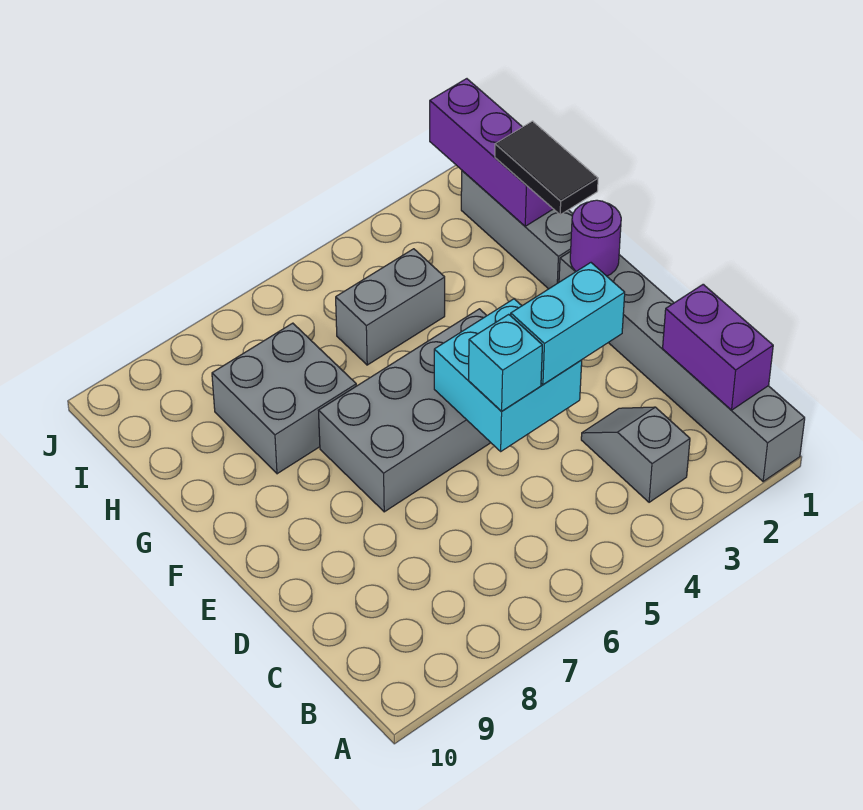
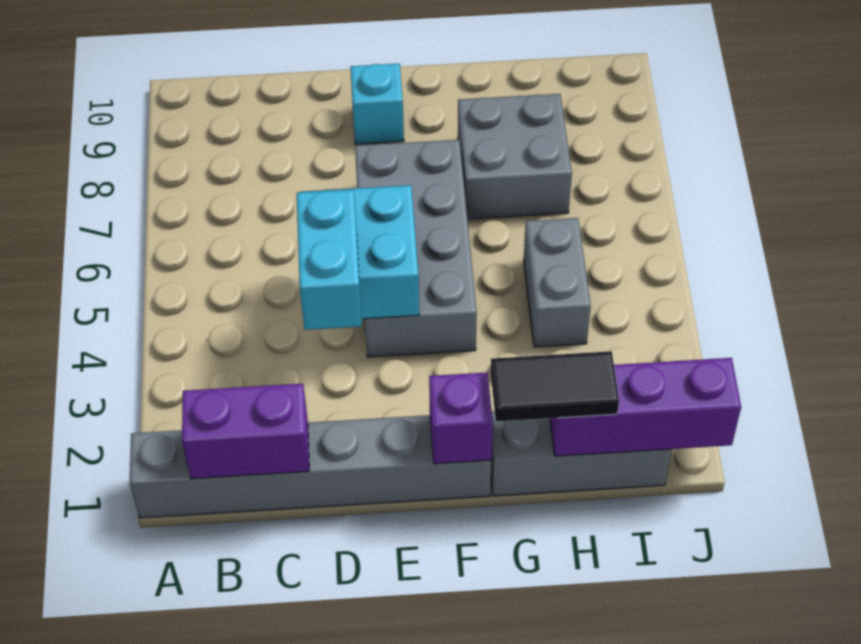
grey 1x2 slope [581,407,690,502] -> none
cyan 1x1 brick [469,314,542,411] -> cyan 1x1 brick moved to [350,64,404,144]
purple 1x1 round brick [570,200,621,276] -> purple 1x1 brick [429,372,493,464]

